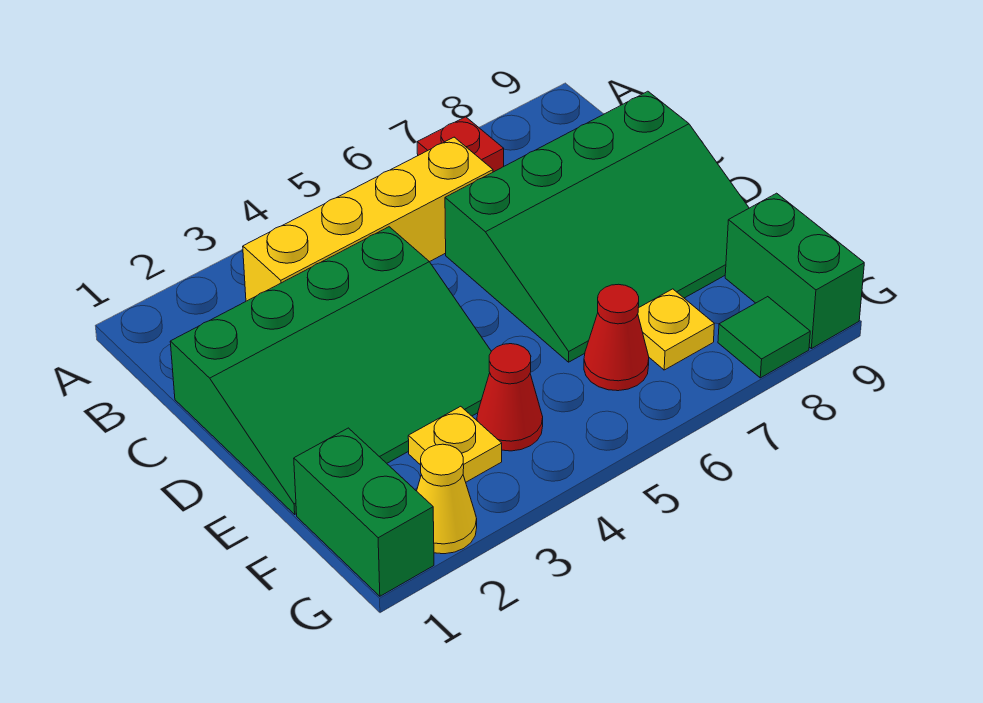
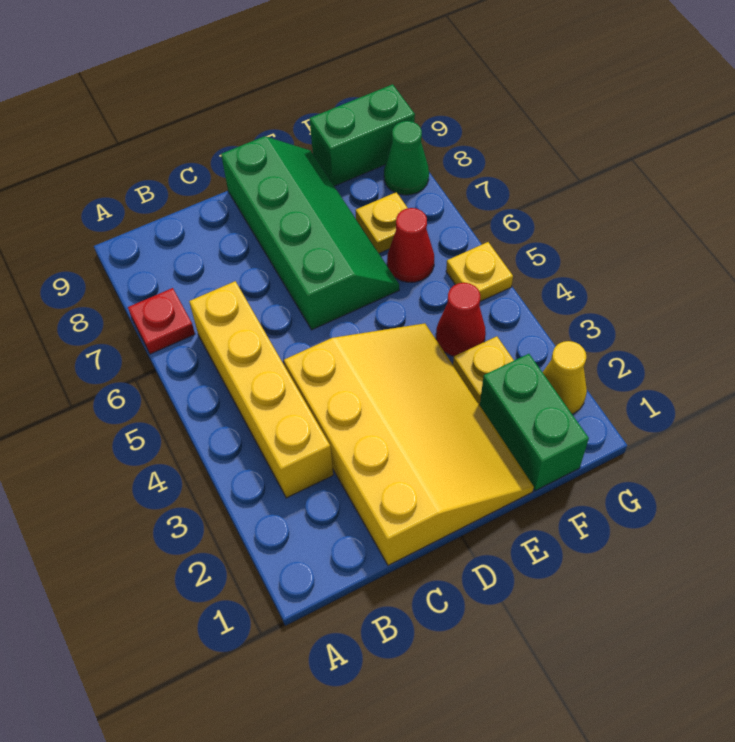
green 3x4 slope [170,227,491,514] -> yellow 3x4 slope [284,323,534,565]
green 3x4 slope [445,91,749,362] -> green 2x4 slope [221,136,399,330]
green 1x2 brick [294,428,434,596] -> green 1x2 brick turned to [480,354,589,491]
none -> yellow 1x1 plate [446,242,513,302]
green 1x1 tile [718,297,810,378] -> green 1x1 cone [384,121,429,195]

